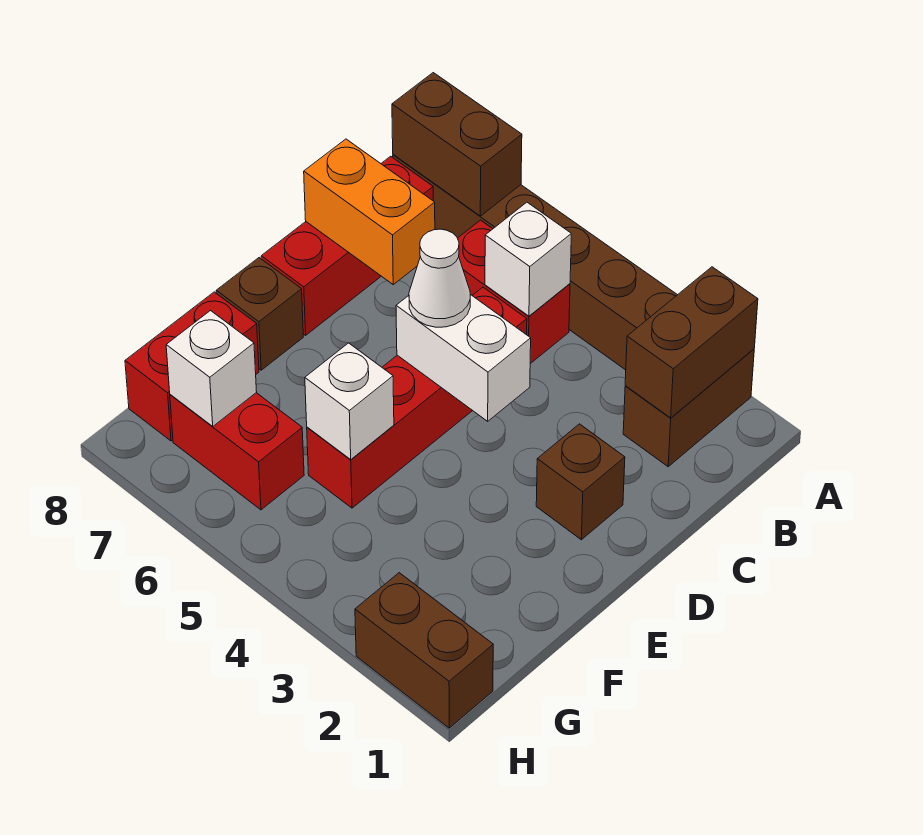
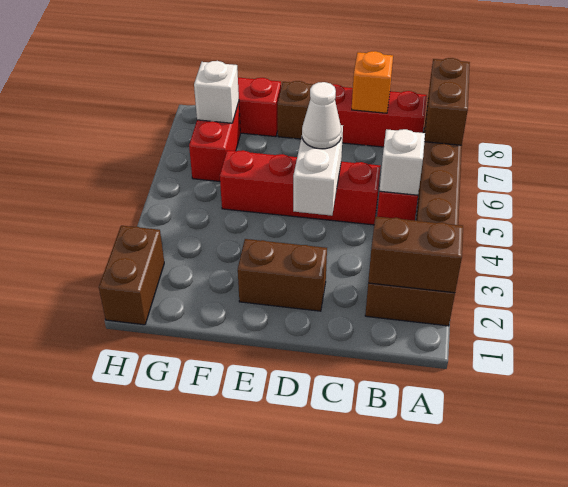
orange 1x2 brick [304,139,435,284] -> orange 1x1 brick [352,51,393,113]
brown 1x1 brick [536,424,625,540] -> brown 1x2 brick [238,239,327,311]
white 1x1 brick [305,343,394,459] -> none

